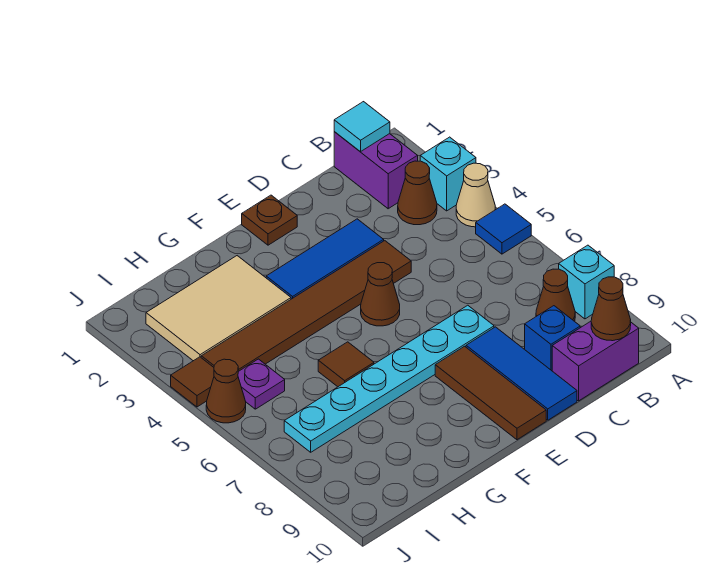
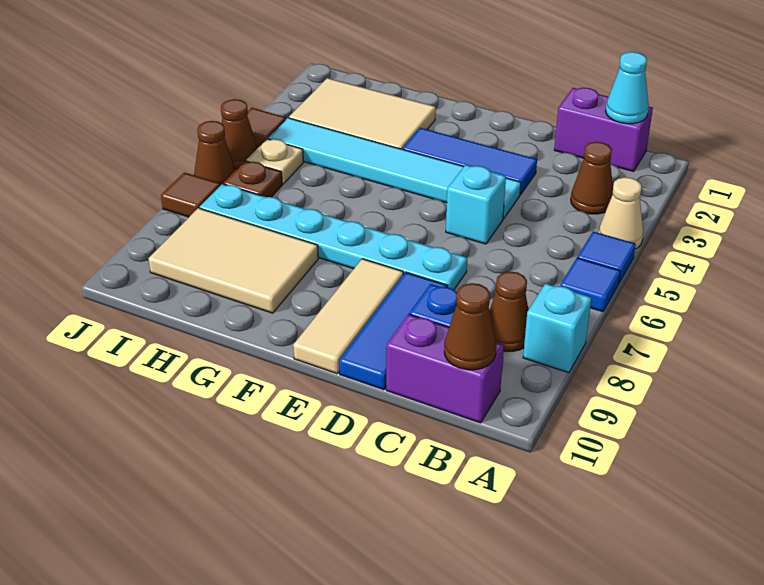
cyan 1x1 brick [420,137,476,211] -> cyan 1x1 brick moved to [446,165,506,244]
none -> blue 1x1 tile [561,258,620,312]
purple 1x2 brick [334,132,418,209] -> purple 1x2 brick turned to [554,88,653,171]
cyan 1x1 tile [334,102,390,152] -> cyan 1x1 cone [606,52,649,124]
brown 1x6 tile [201,241,411,371] -> cyan 1x6 tile [268,118,521,219]
brown 1x1 plate [242,195,297,245] -> brown 1x1 plate moved to [223,161,282,197]
brown 1x1 cone [361,263,400,326] -> brown 1x1 cone moved to [194,121,236,185]
brown 1x3 tile [435,346,546,440] -> tan 1x3 tile [293,259,403,374]
brown 1x1 tile [318,342,374,387] -> brown 1x1 tile moved to [161,173,221,217]
none -> tan 2x3 tile [148,208,318,313]
purple 1x1 plate [238,359,285,409] -> tan 1x1 plate [246,139,303,184]

